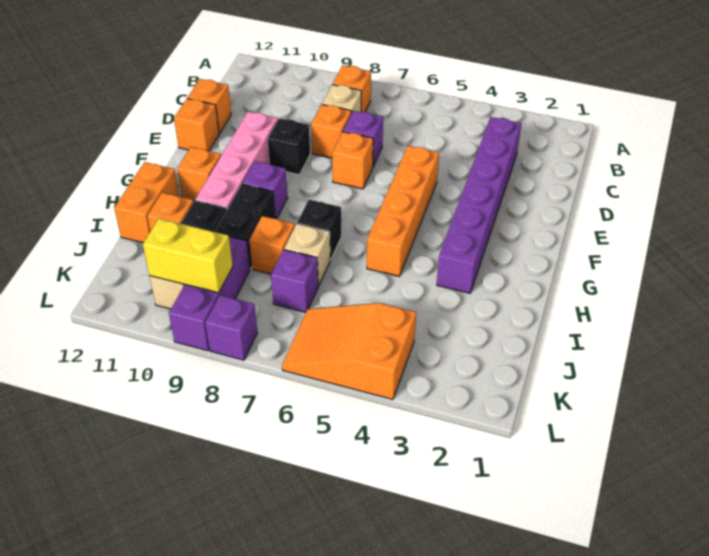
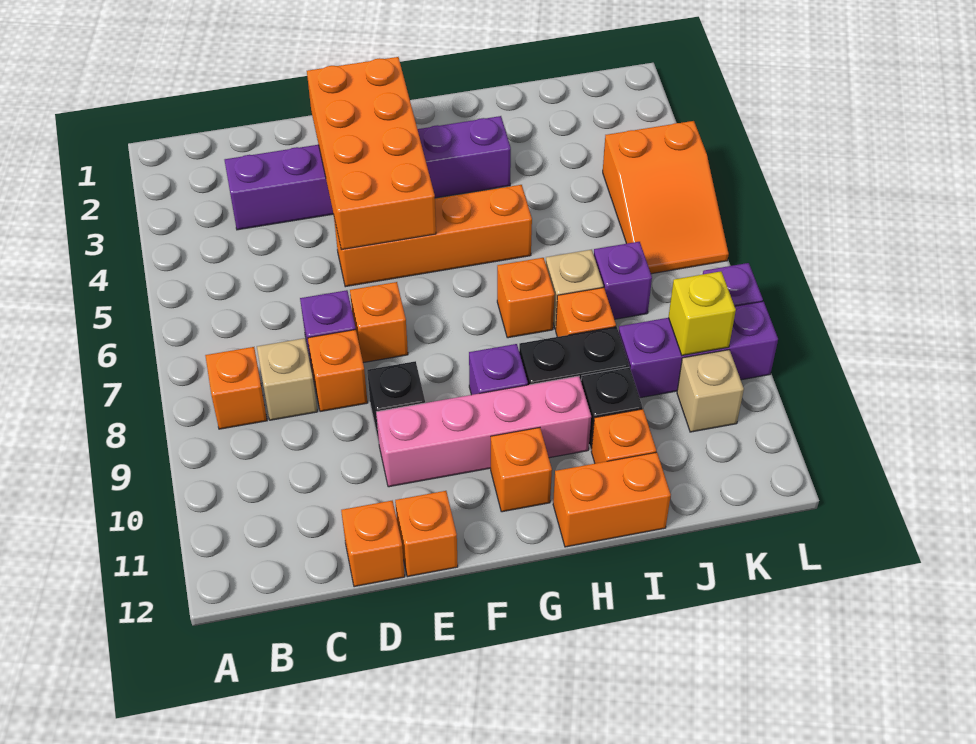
none -> orange 2x4 brick [307,57,436,250]
black 1x1 brick [297,200,341,260] -> orange 1x1 brick [497,258,555,338]
yellow 1x2 brick [143,219,233,293] -> yellow 1x1 brick [668,271,736,355]

